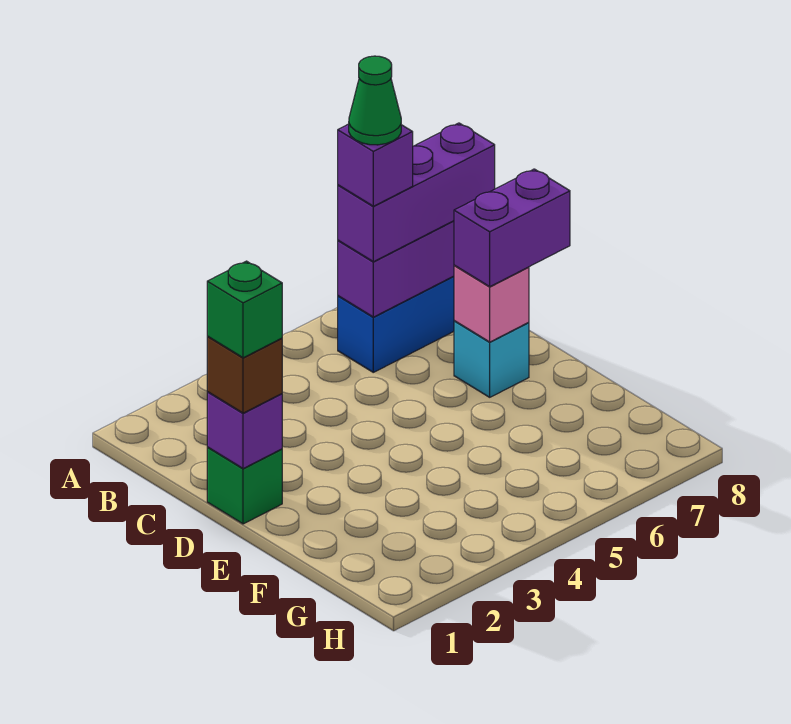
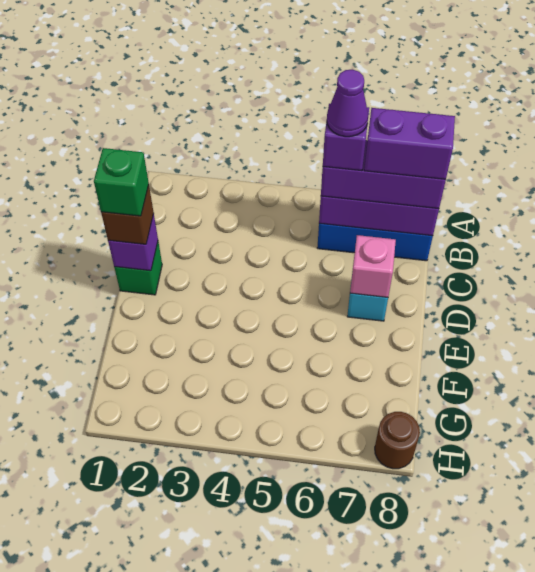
green 1x1 cone [349,56,401,145] -> purple 1x1 cone [327,70,368,137]
purple 1x2 brick [454,169,570,287] -> purple 1x2 brick moved to [364,108,455,180]
none -> brown 1x1 round brick [375,412,420,469]

